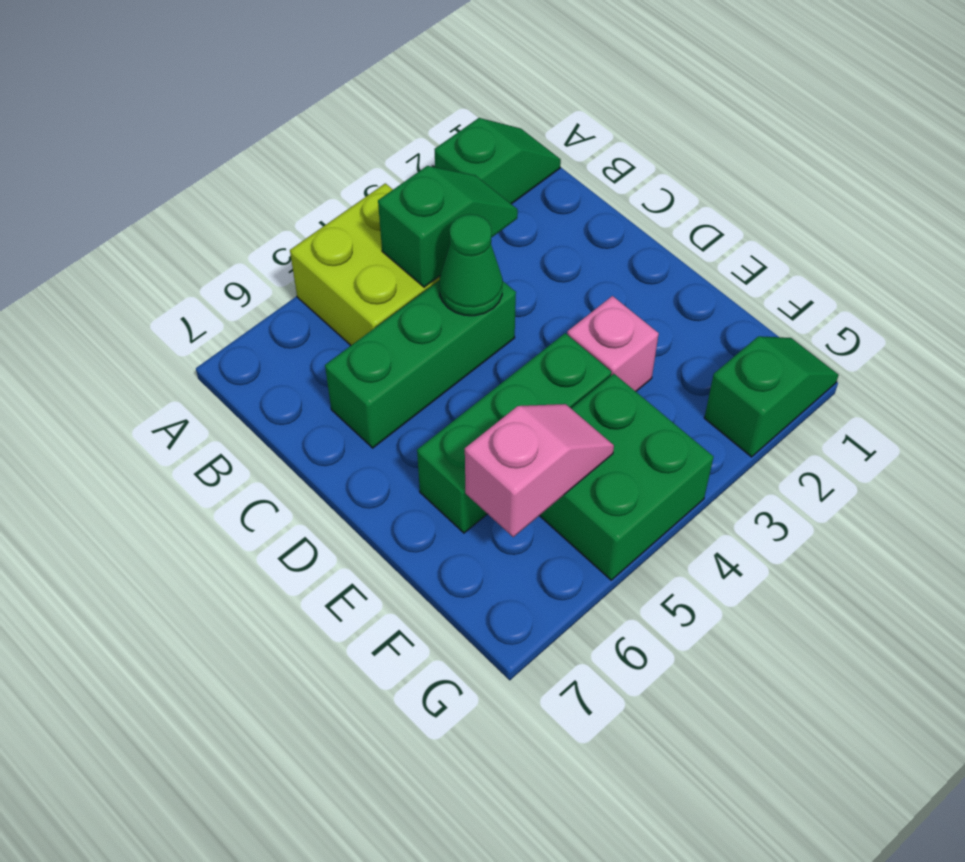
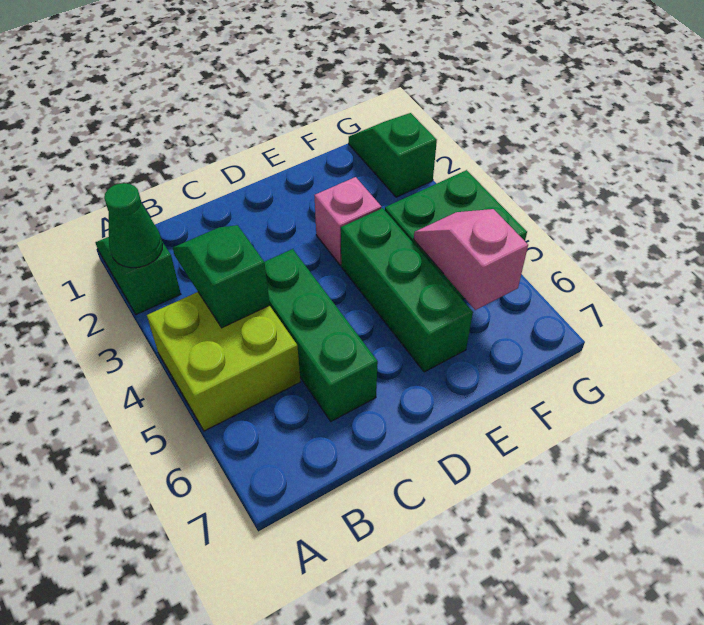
green 1x1 cone [439,214,503,316] -> green 1x1 cone moved to [104,183,162,268]

